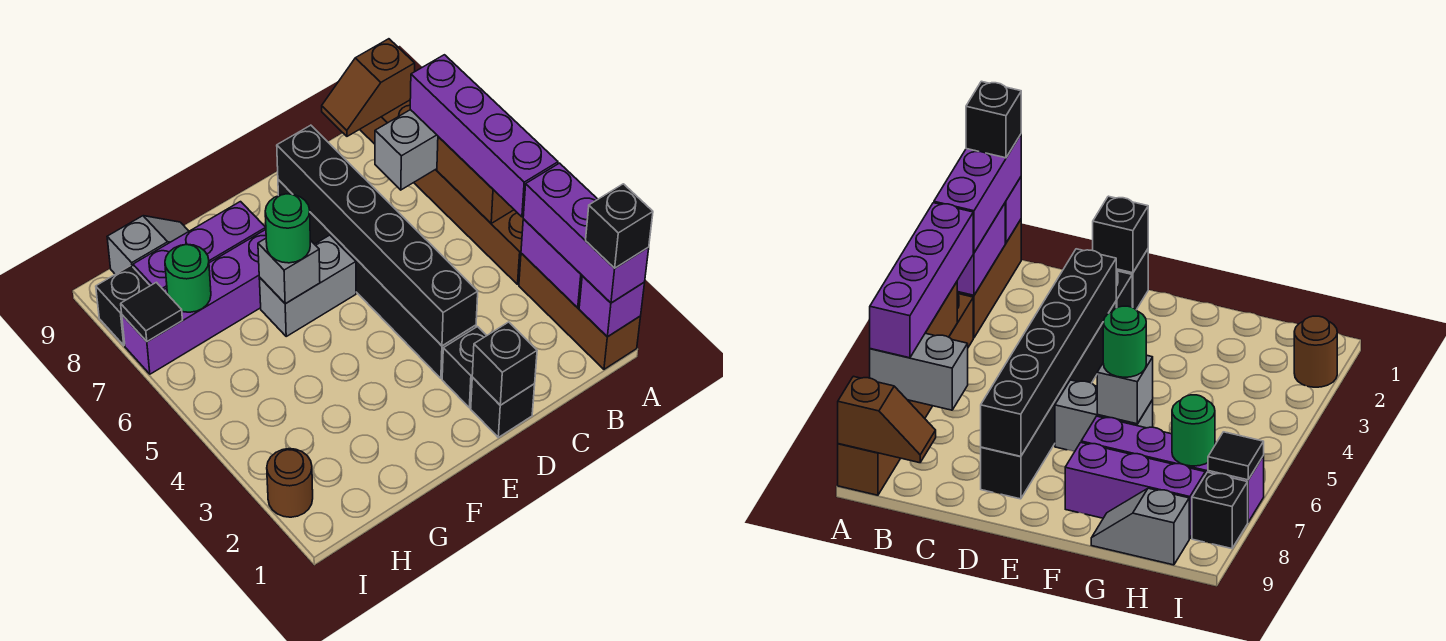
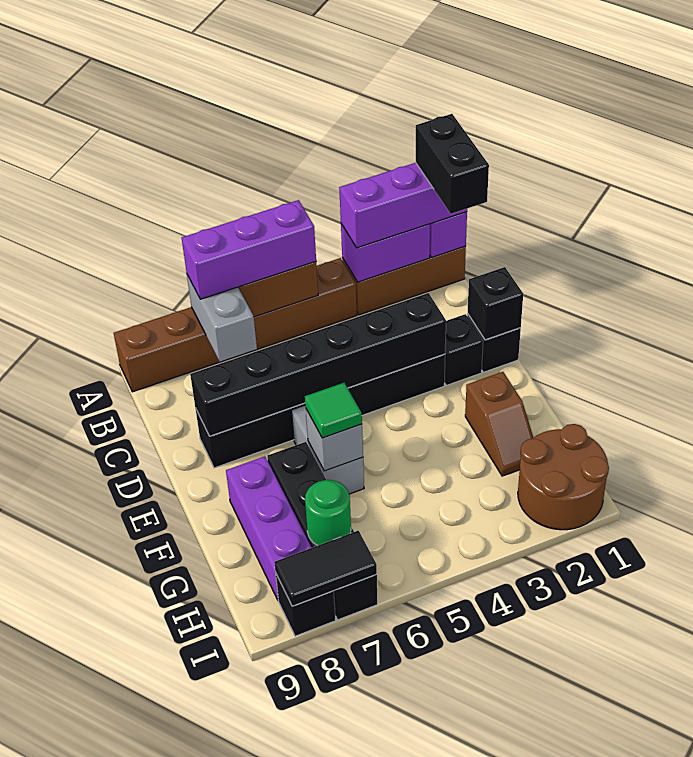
black 1x1 brick [586,184,653,268] -> black 1x2 brick [416,114,489,214]
purple 1x4 brick [410,55,558,217] -> purple 1x3 brick [182,200,316,299]
brown 1x2 slope [322,39,415,136] -> brown 1x2 slope moved to [465,372,533,476]
green 1x1 round brick [265,194,310,263] -> green 1x1 tile [305,383,362,438]
purple 1x4 brick [122,230,266,374] -> black 1x4 brick [267,442,378,620]
grey 1x2 slope [107,216,189,274] -> none
brown 1x1 round brick [267,449,313,517] -> brown 2x2 round brick [518,424,609,530]
black 1x1 tile [121,282,182,342] -> black 1x2 tile [274,531,377,606]

